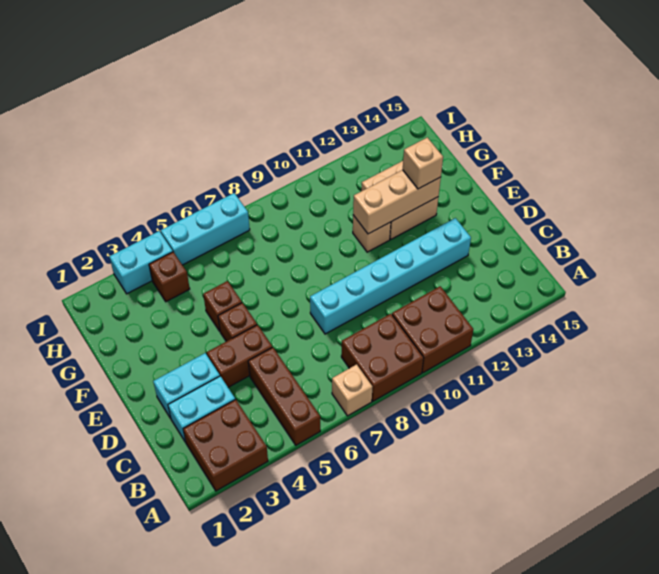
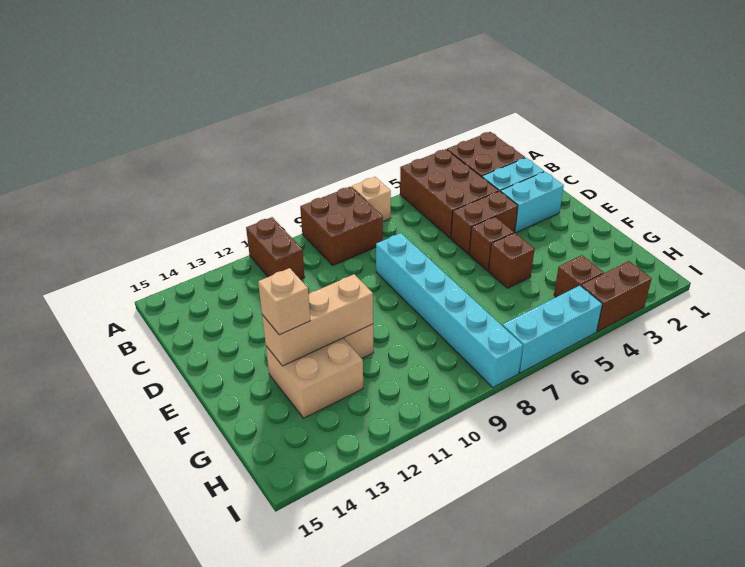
brown 1x3 brick [248,347,320,445] -> brown 2x3 brick [400,149,499,238]
brown 2x2 brick [392,286,473,373] -> brown 1x2 brick [246,217,305,279]
cyan 1x6 brick [310,218,471,334] -> cyan 1x6 brick turned to [376,233,523,387]
cyan 1x2 brick [109,231,173,294] -> brown 1x2 brick [581,261,652,332]

